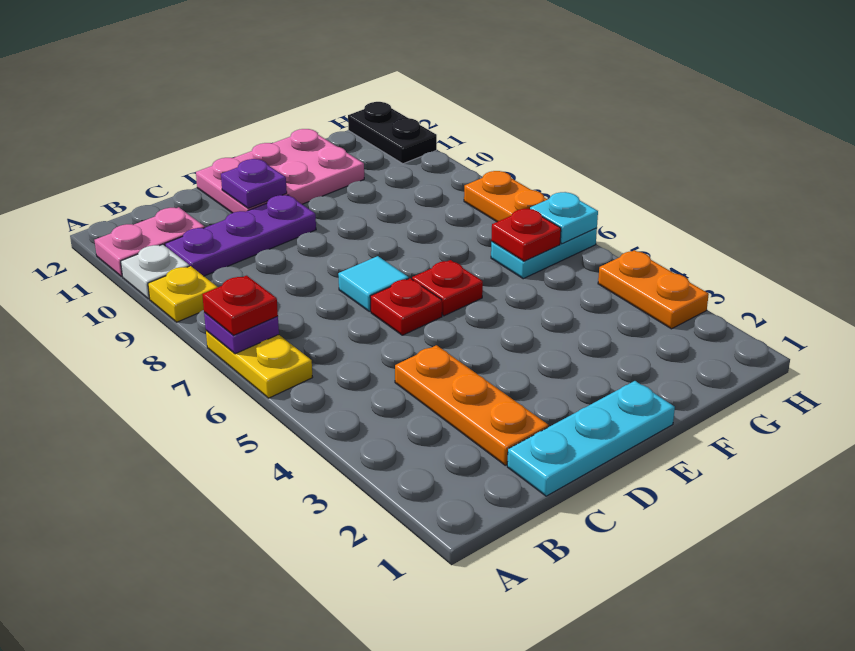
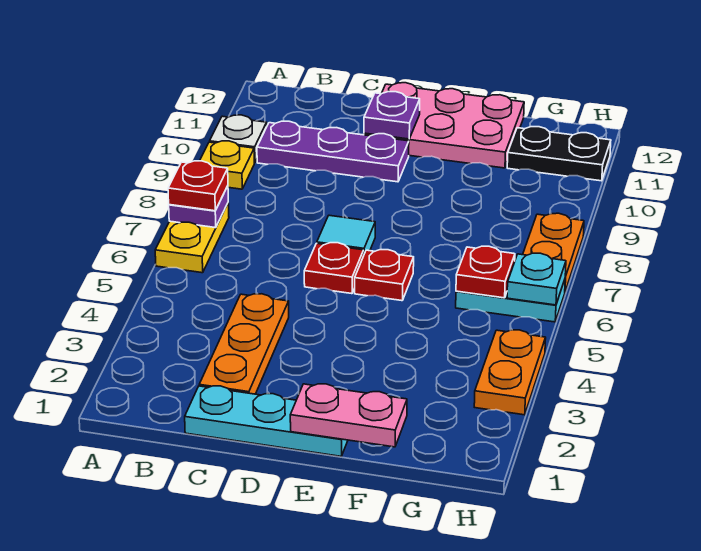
pink 1x2 plate [94,207,205,277] -> pink 1x2 plate moved to [290,384,407,447]
black 1x2 plate [348,102,437,164] -> black 1x2 plate turned to [507,127,611,181]

